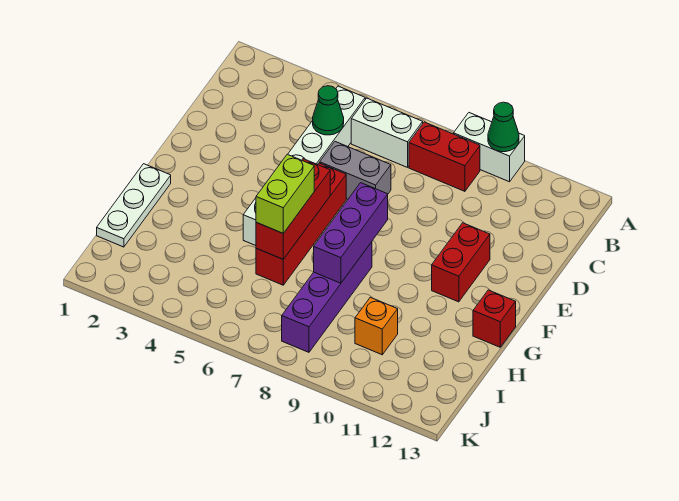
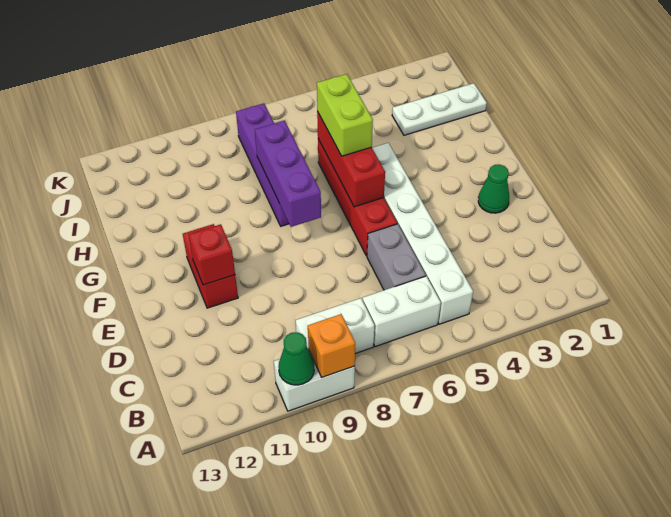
red 1x2 brick [409,122,480,191] -> white 1x2 brick [296,298,374,354]
green 1x1 cone [313,86,344,135] -> green 1x1 cone moved to [478,164,509,213]
grey 1x2 brick [320,142,391,199] -> grey 1x2 brick turned to [367,224,426,290]
white 1x3 plate [97,164,171,247] -> white 1x3 plate turned to [392,83,487,135]
red 1x1 brick [473,290,516,347] -> red 1x1 brick moved to [189,224,235,285]
orange 1x1 brick [355,297,398,355] -> orange 1x1 brick moved to [308,314,355,377]

